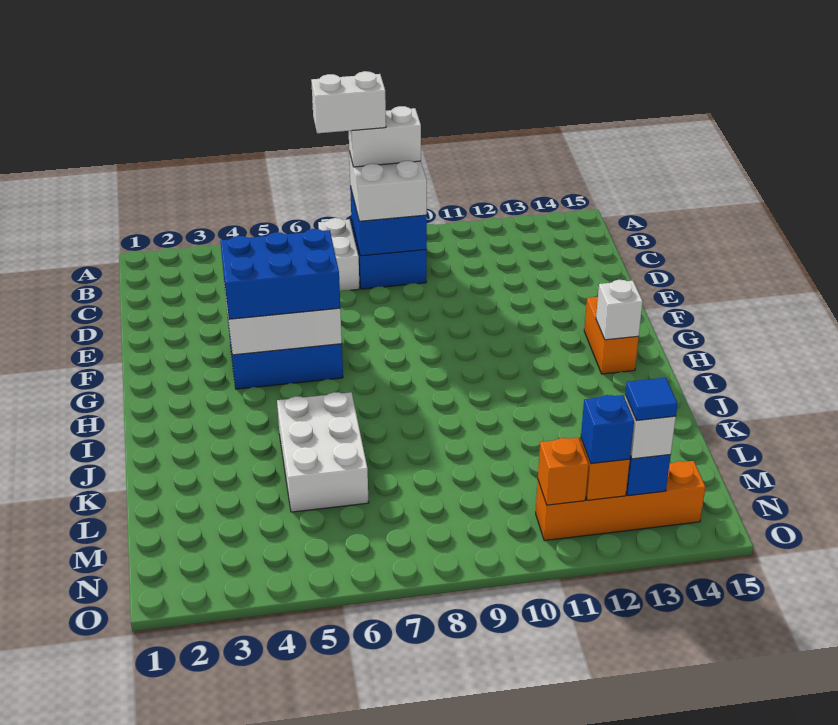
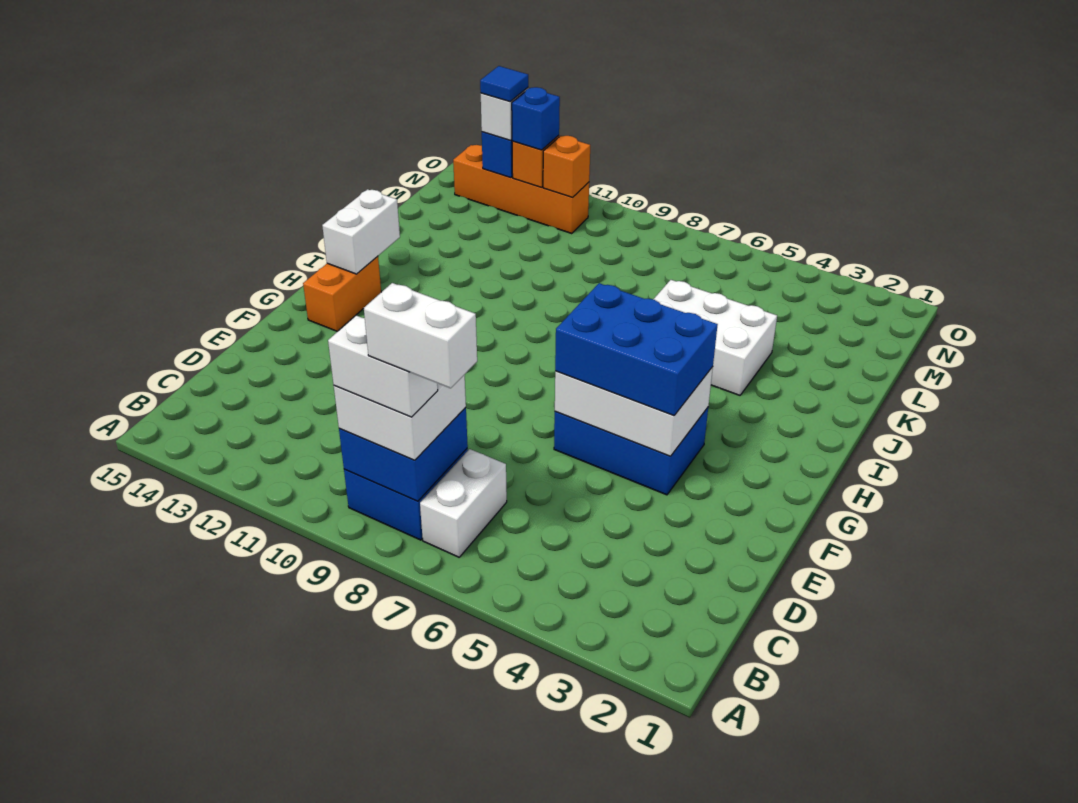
white 1x1 brick [596,280,643,340] -> white 1x2 brick [322,189,400,274]
white 2x3 brick [277,392,369,512] -> white 2x3 brick turned to [653,280,777,395]

